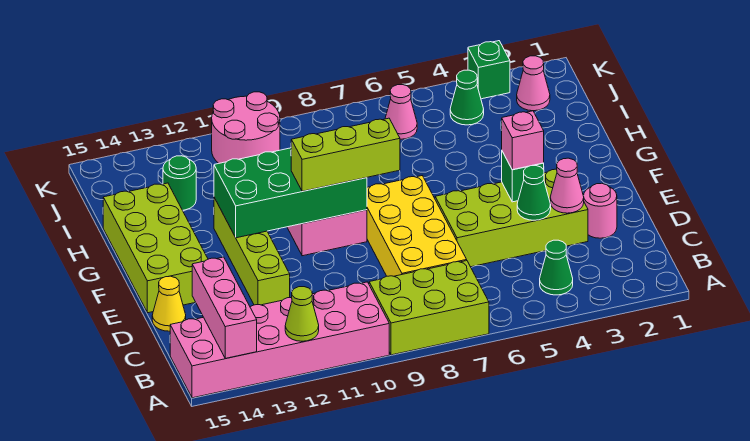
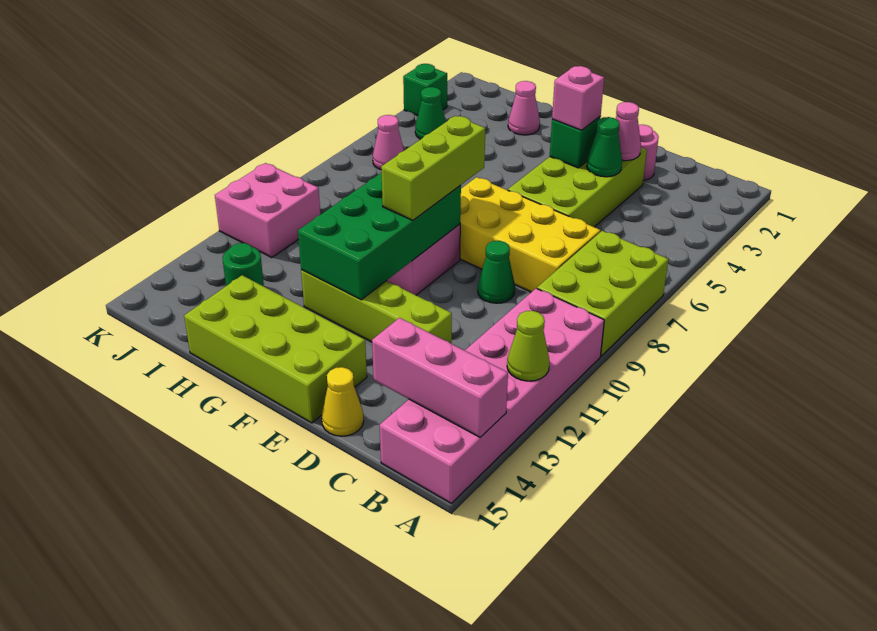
green 1x1 cone [540,240,573,295] -> green 1x1 cone moved to [478,241,515,303]
pink 1x1 cone [517,56,550,111] -> pink 1x1 cone moved to [508,81,540,135]
pink 2x2 round brick [212,92,280,163] -> pink 2x2 brick [215,163,320,258]

